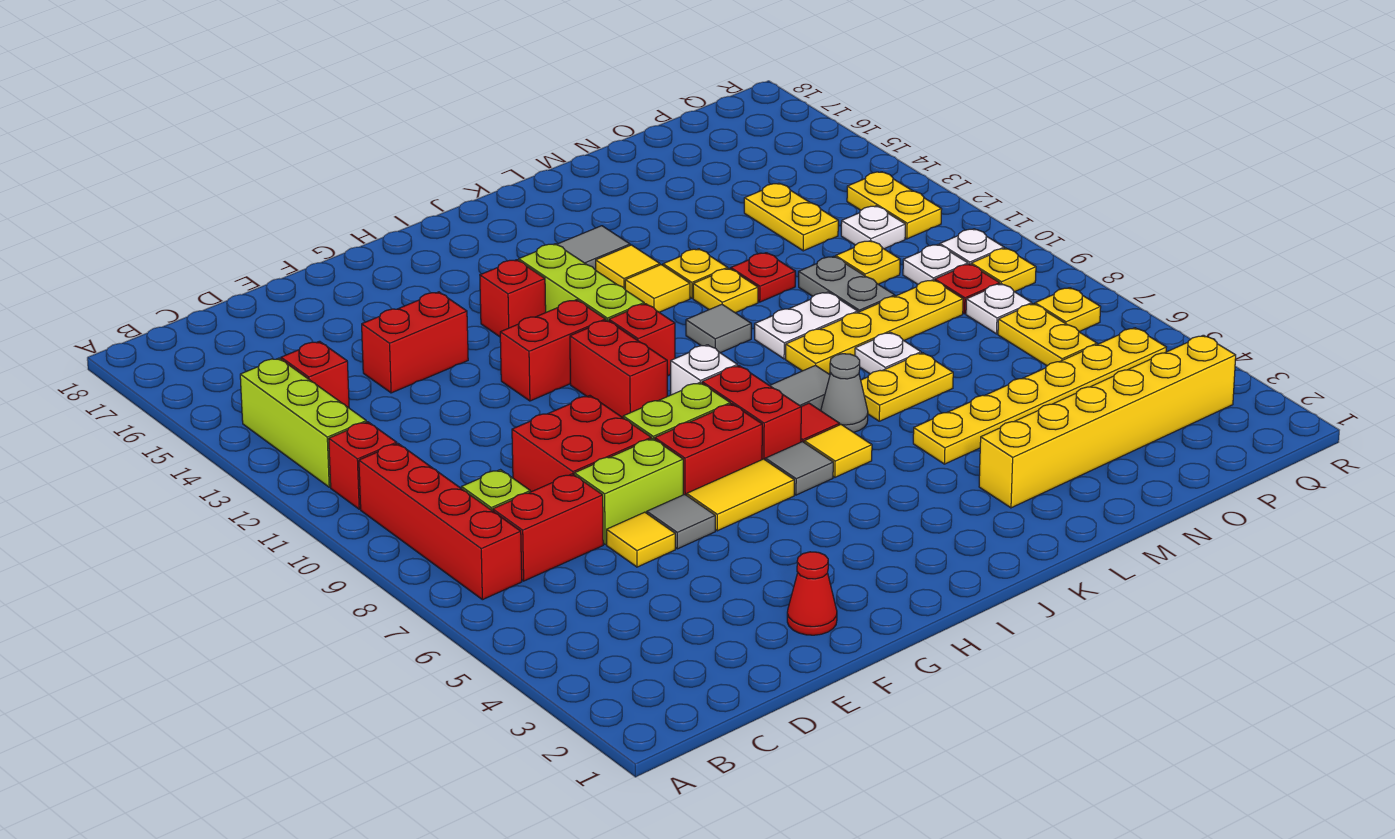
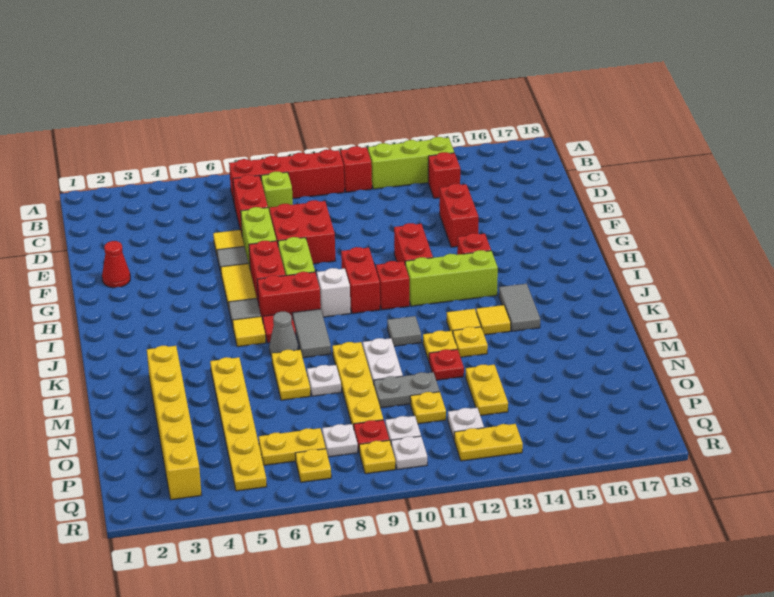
red 1x2 brick [570,320,667,418] -> red 1x2 brick turned to [341,247,380,314]
yellow 1x2 plate [744,183,838,251] -> yellow 1x2 plate turned to [466,365,508,416]

